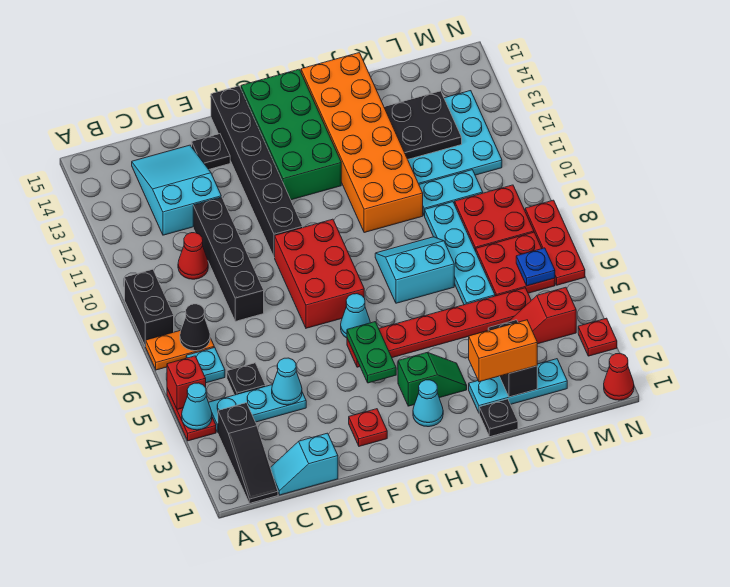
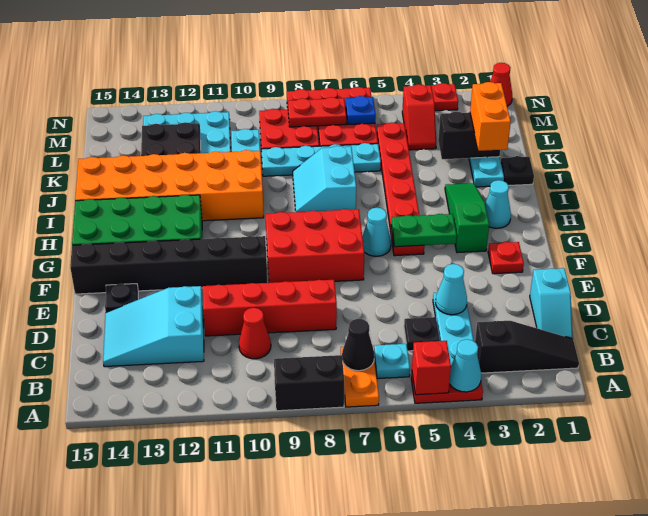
black 1x4 brick [193,197,264,321] -> red 1x4 brick [203,280,337,336]
green 1x2 slope [398,353,467,406] -> green 1x3 slope [445,183,489,253]
none -> red 1x2 plate [288,97,346,127]

